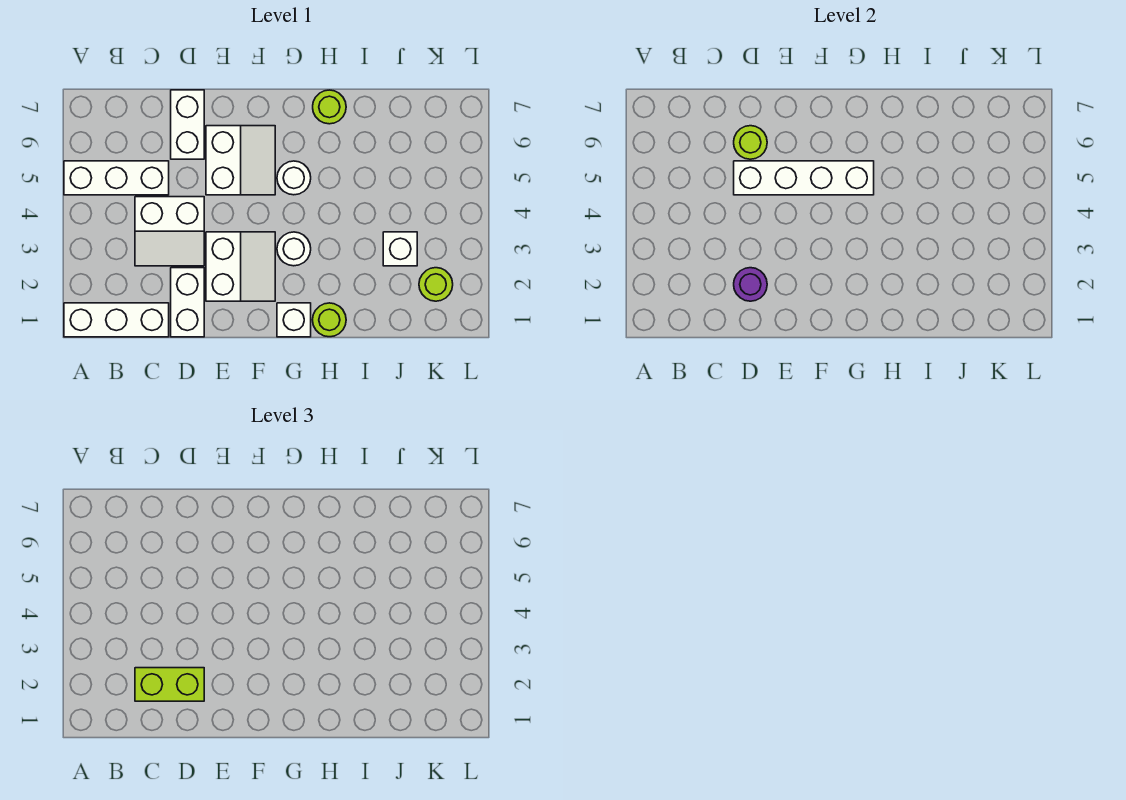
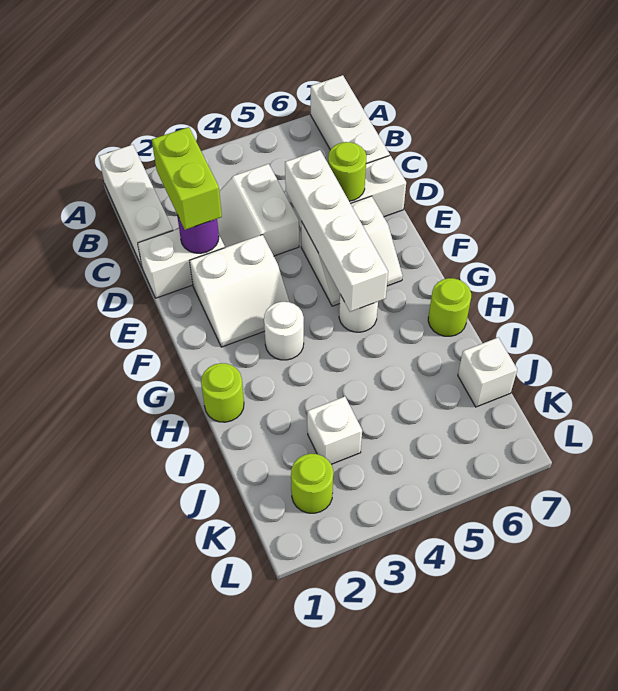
white 1x3 brick [64,161,169,195] -> white 1x3 brick moved to [311,75,390,164]
white 1x1 brick [277,303,311,337] -> white 1x1 brick moved to [458,337,517,407]

